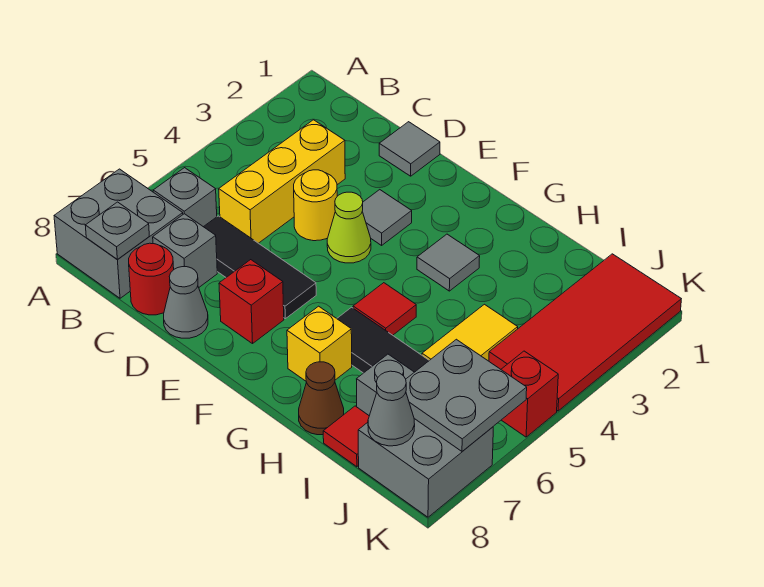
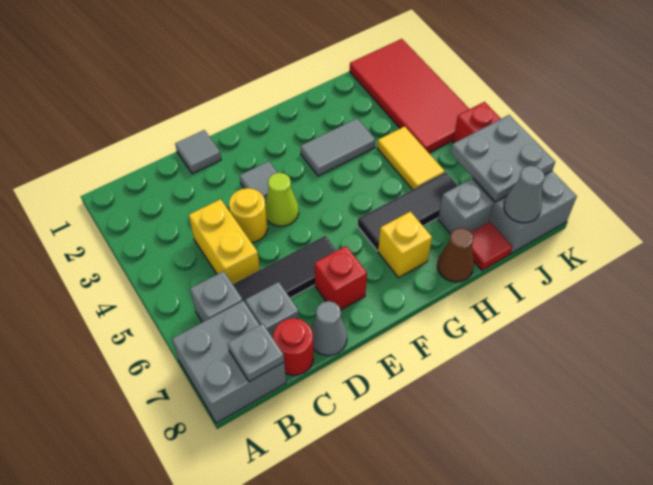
yellow 1x3 brick [219,120,345,243] -> yellow 1x2 brick [189,199,260,284]
grey 1x1 tile [417,234,480,291] -> grey 1x2 tile [300,118,375,176]
red 1x1 tile [353,283,416,335] -> none

